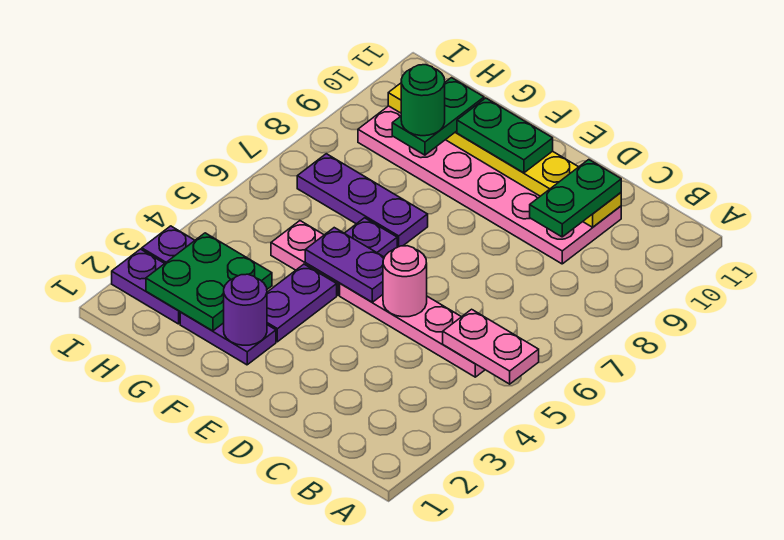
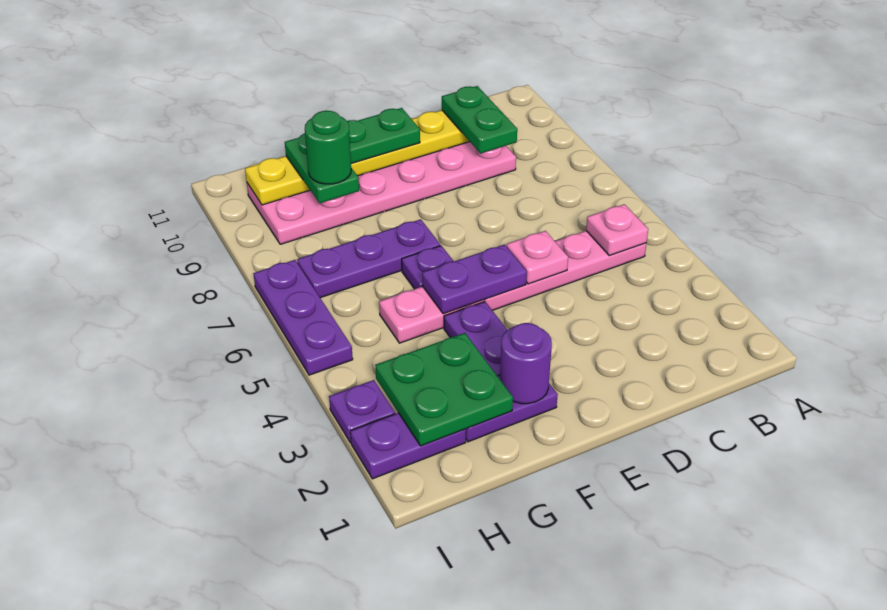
pink 1x2 plate [443,309,539,384] -> pink 1x1 plate [586,204,648,255]
pink 1x1 round brick [383,246,427,317] -> pink 1x1 plate [507,231,568,284]
none -> purple 1x3 plate [253,260,353,375]

